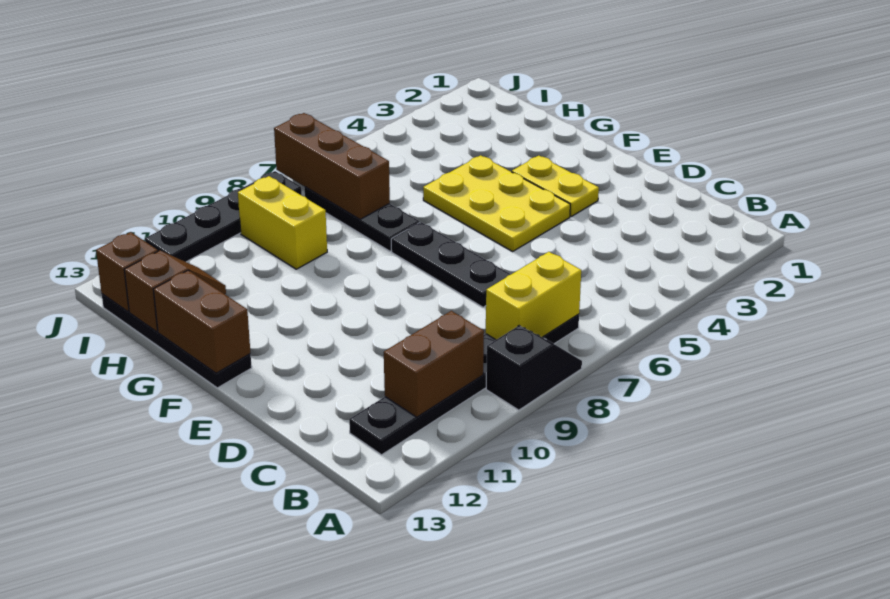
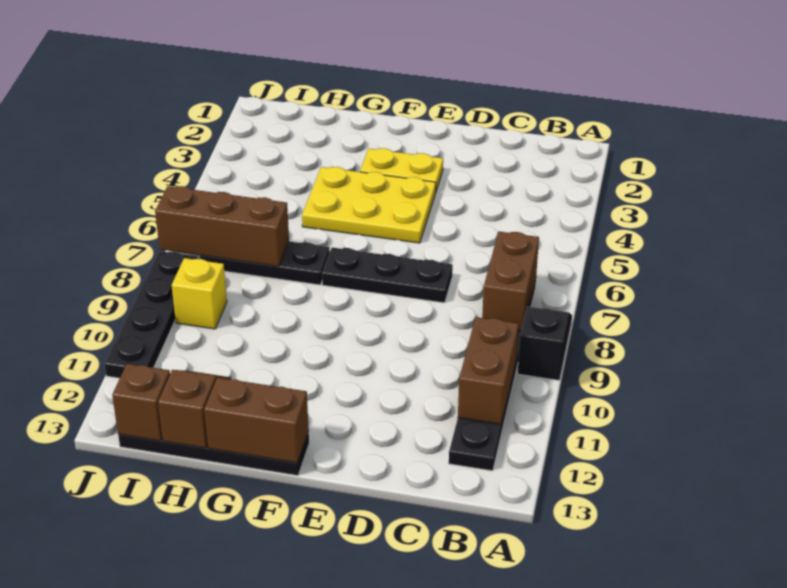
yellow 1x2 brick [486,252,581,340] -> brown 1x2 brick [482,232,539,331]
yellow 1x2 brick [238,176,327,269] -> yellow 1x1 brick [172,258,227,329]

